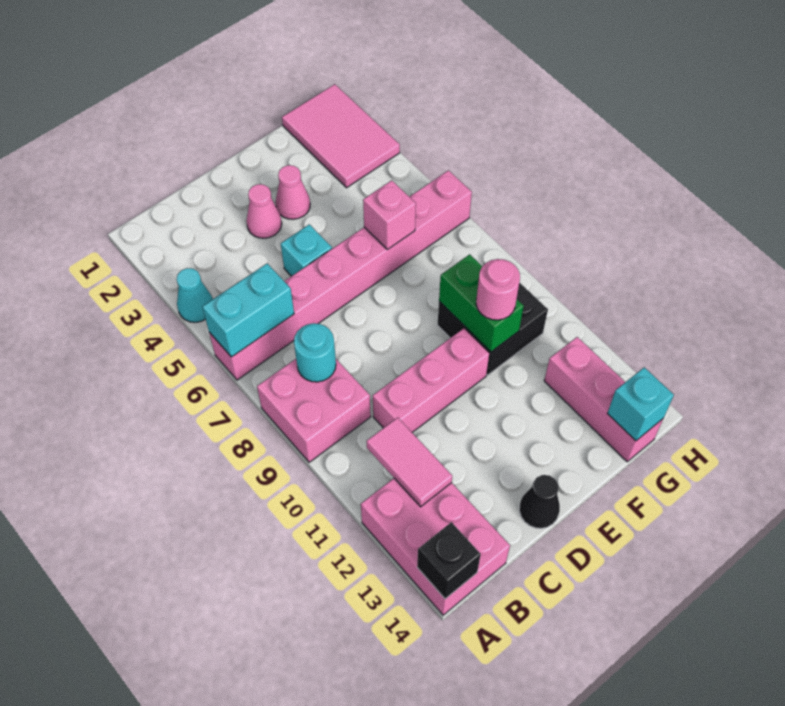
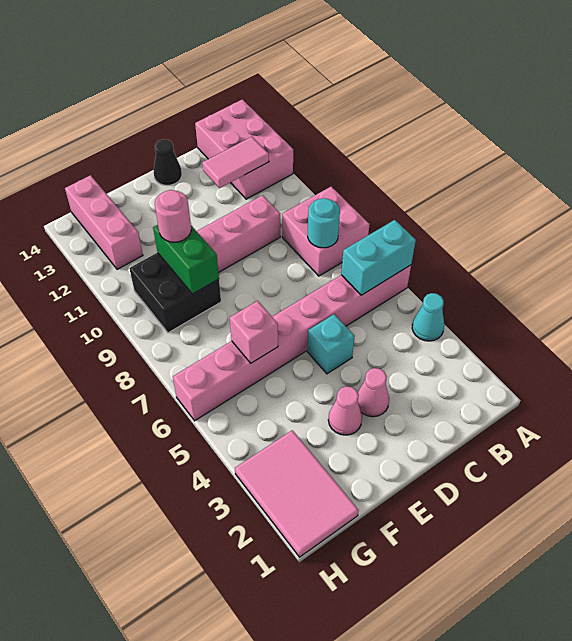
black 1x1 brick [417,522,481,599] -> none
pink 1x2 tile [367,417,452,507] -> pink 1x2 tile turned to [202,137,269,188]
cyan 1x1 brick [607,367,674,441] -> none

